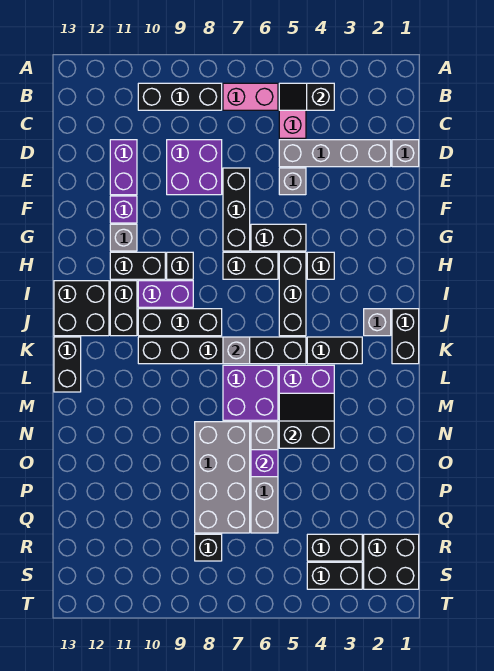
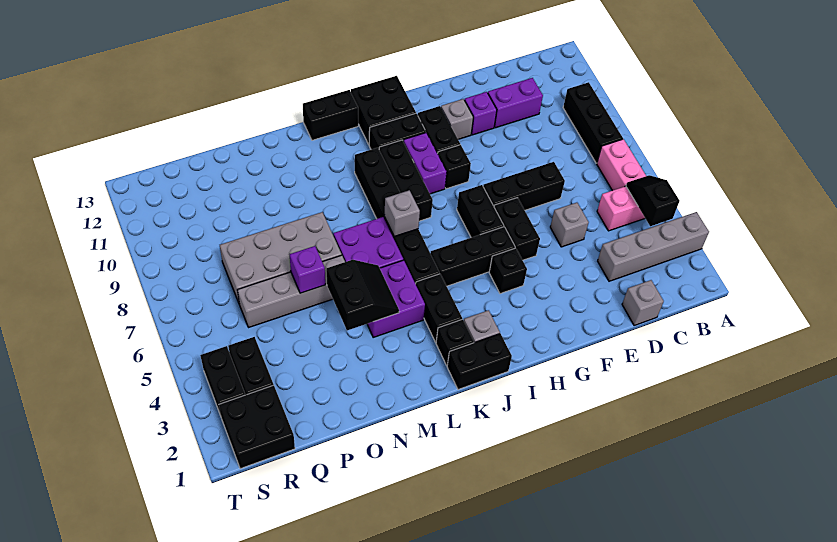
grey 1x4 brick [279,140,391,167] -> grey 1x4 brick turned to [598,212,709,281]
purple 2x2 brick [167,140,222,195] -> none
black 1x1 brick [195,534,222,561] -> black 1x1 brick moved to [436,319,474,365]

